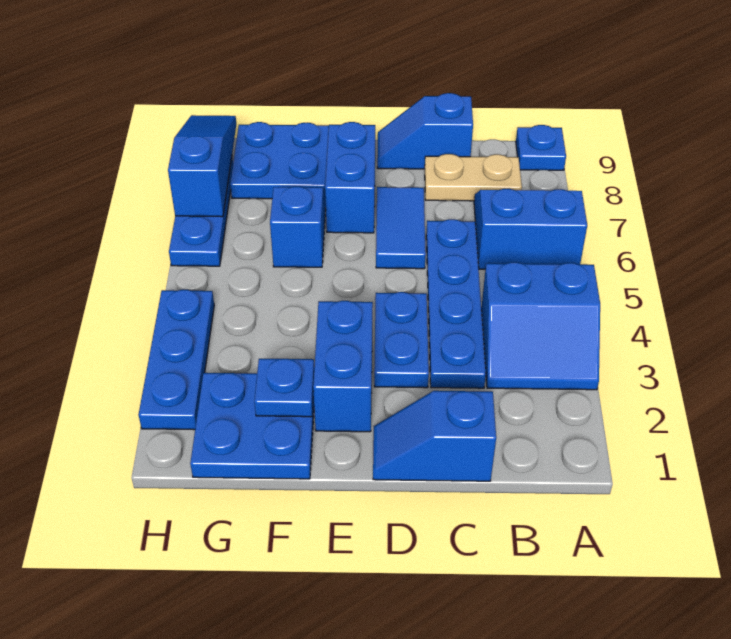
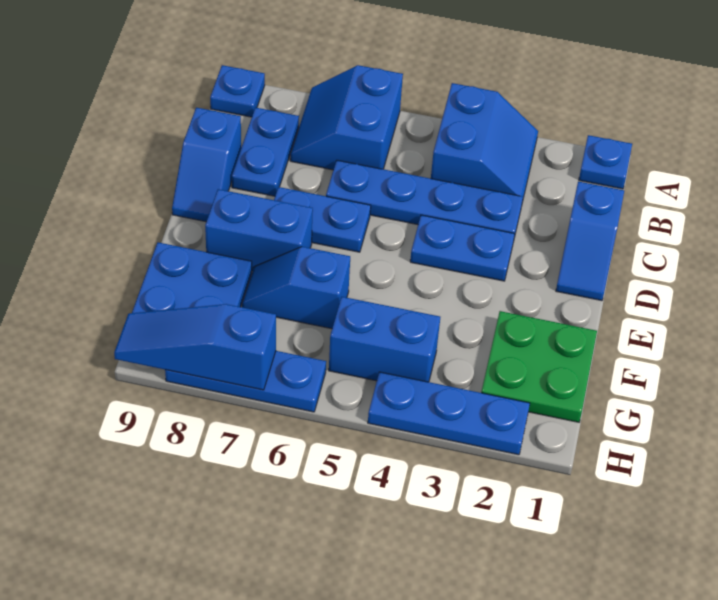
tan 1x2 plate [425,154,522,201] -> blue 1x2 plate [232,108,299,196]
blue 1x2 tile [376,187,426,269] -> blue 1x2 plate [274,187,371,252]
blue 1x2 brick [313,301,373,432] -> blue 1x2 brick moved to [329,297,440,382]
blue 2x2 plate [190,373,314,479] -> green 2x2 plate [481,311,597,422]
blue 1x1 plate [254,359,314,417] -> blue 1x1 plate moved to [579,135,632,189]

